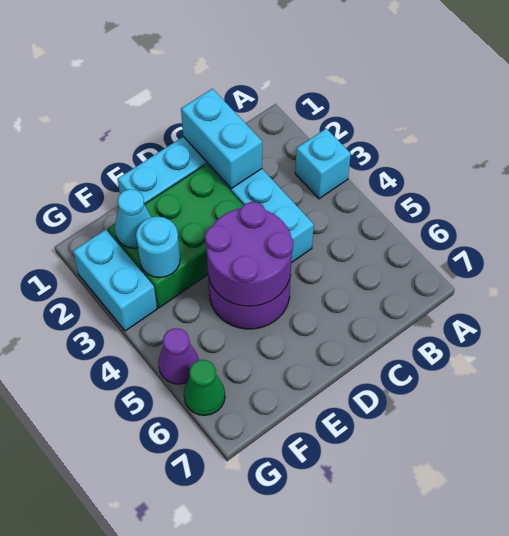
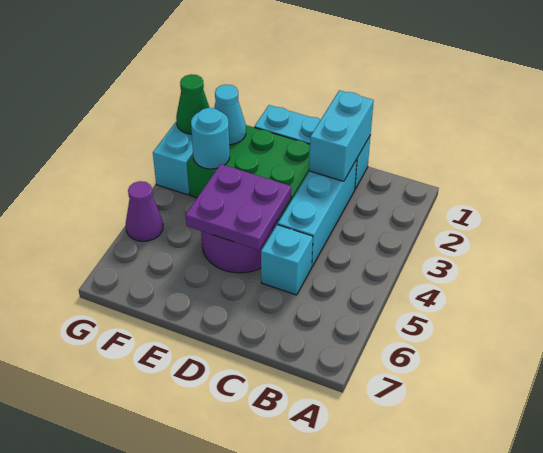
cyan 1x1 brick [295,129,351,199] -> cyan 1x1 brick moved to [261,225,313,295]
purple 2x2 round brick [205,202,293,306] -> purple 2x2 plate [186,164,291,250]
green 1x1 cone [184,360,225,415] -> green 1x1 cone moved to [176,74,209,134]

